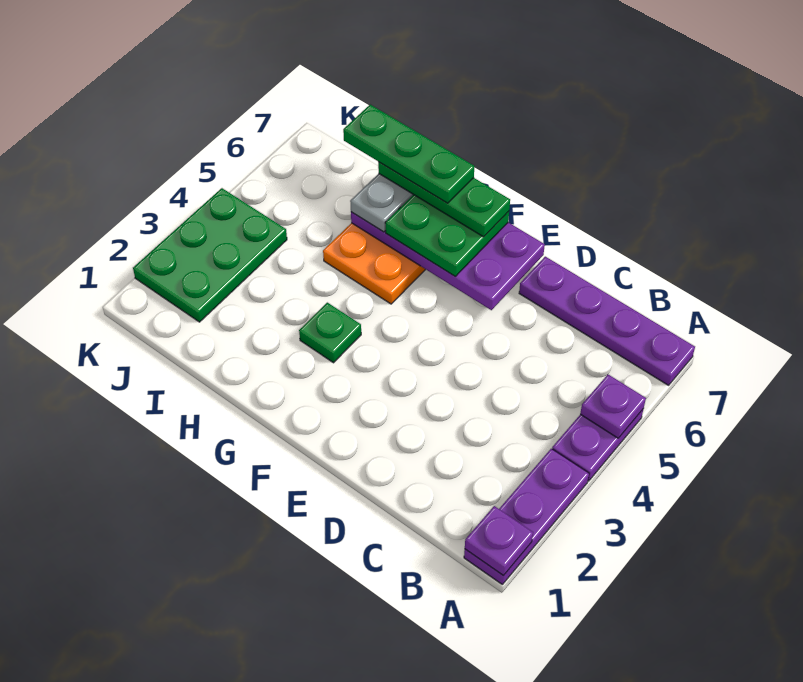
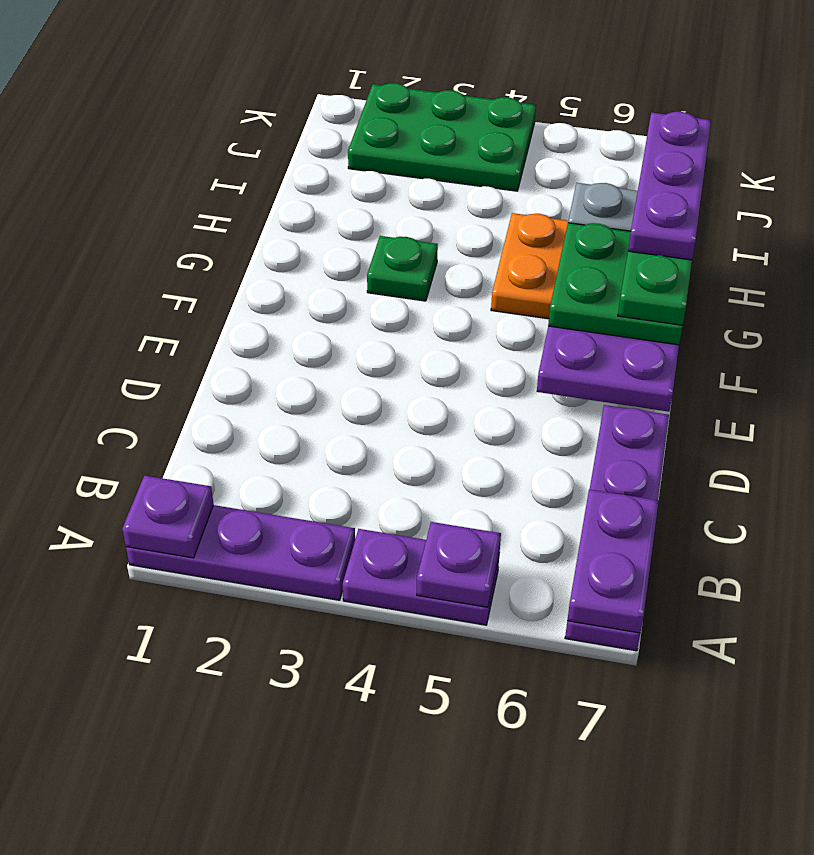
none -> purple 1x2 plate [567,489,659,633]
green 1x3 plate [343,105,474,203] -> purple 1x3 plate [628,112,711,260]

